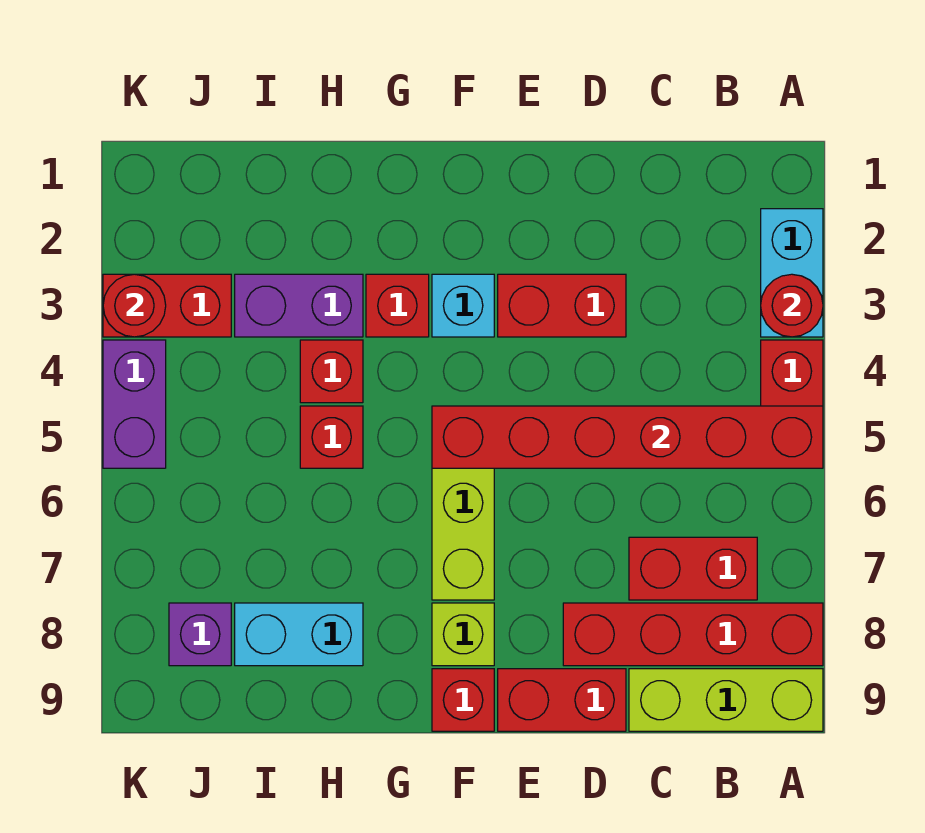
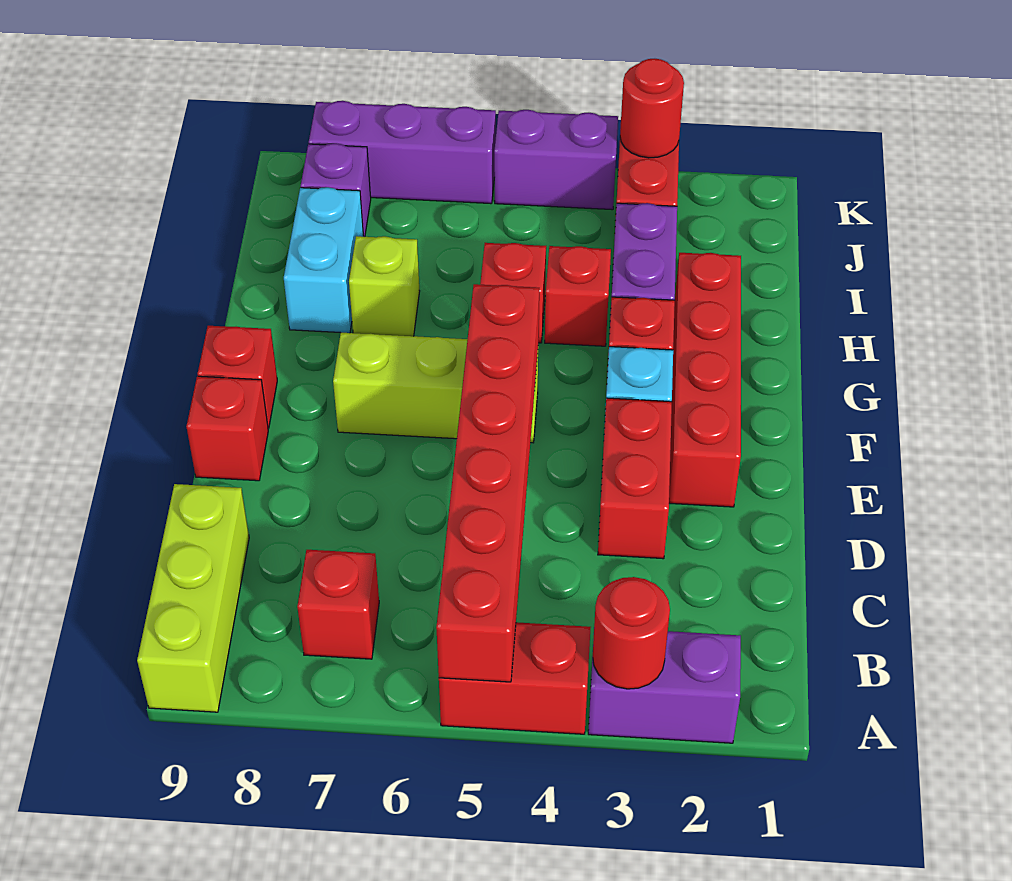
cyan 1x2 brick [761,209,823,337] -> purple 1x2 brick [588,631,741,743]
red 1x4 brick [563,603,823,666] -> red 1x4 brick moved to [669,253,741,507]
red 1x2 brick [629,537,757,600] -> red 1x1 brick [297,550,379,659]
red 1x2 brick [498,669,626,731] -> red 1x1 brick [186,376,268,481]
lime 1x1 brick [432,603,494,666] -> lime 1x1 brick moved to [349,236,420,336]
none -> purple 1x3 brick [309,101,496,204]

